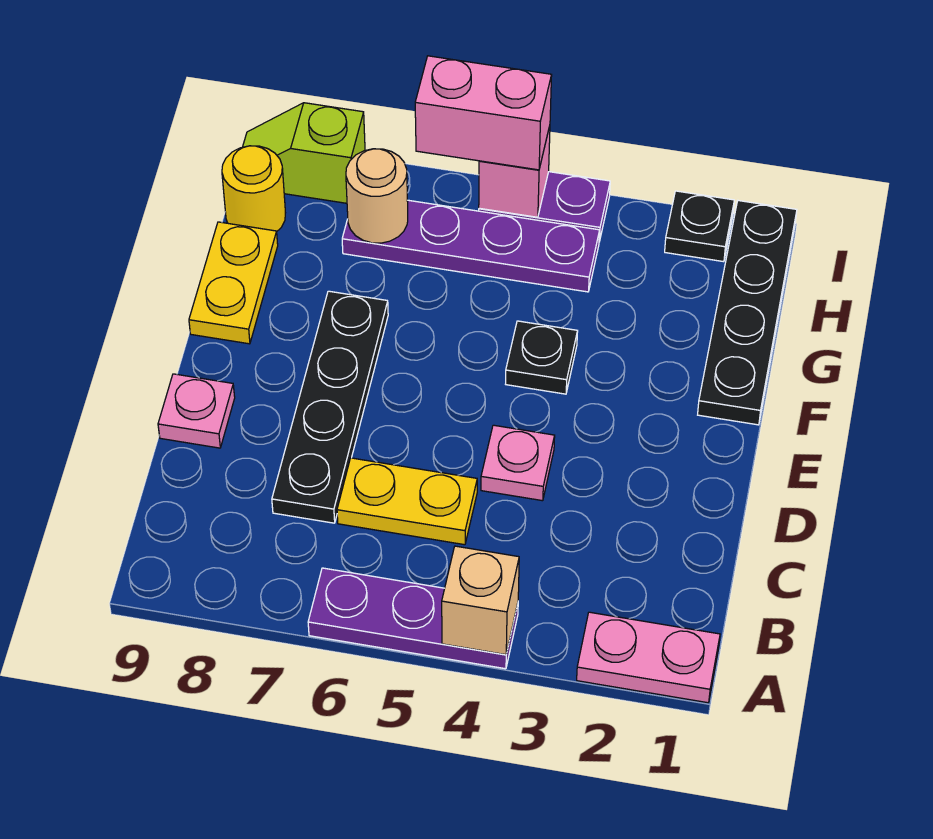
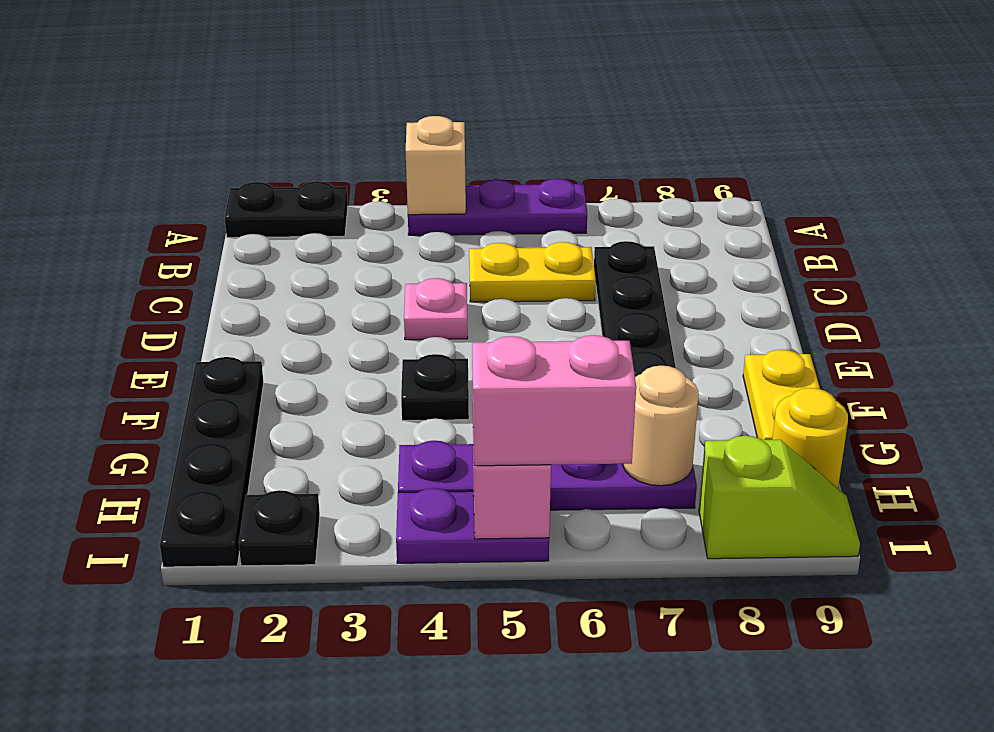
pink 1x2 plate [577,612,720,703] -> black 1x2 plate [225,181,348,238]
pink 1x1 plate [158,374,235,448] -> none

